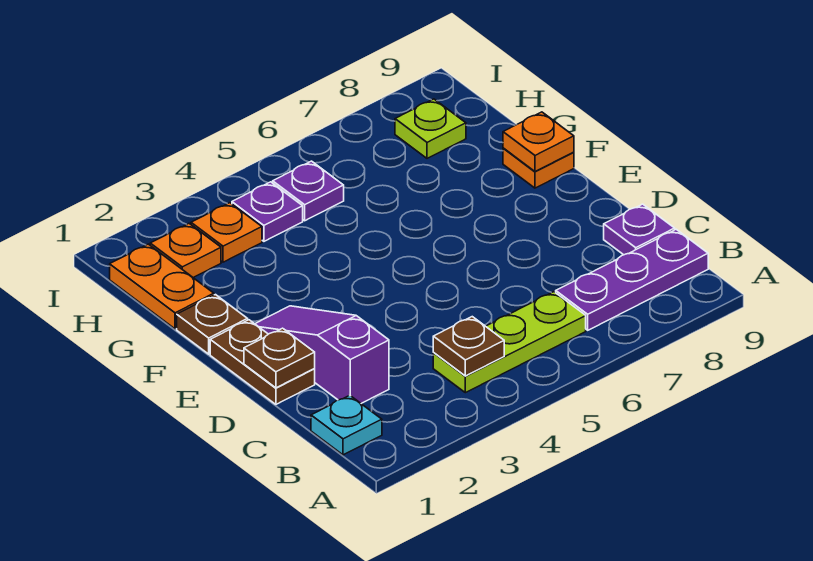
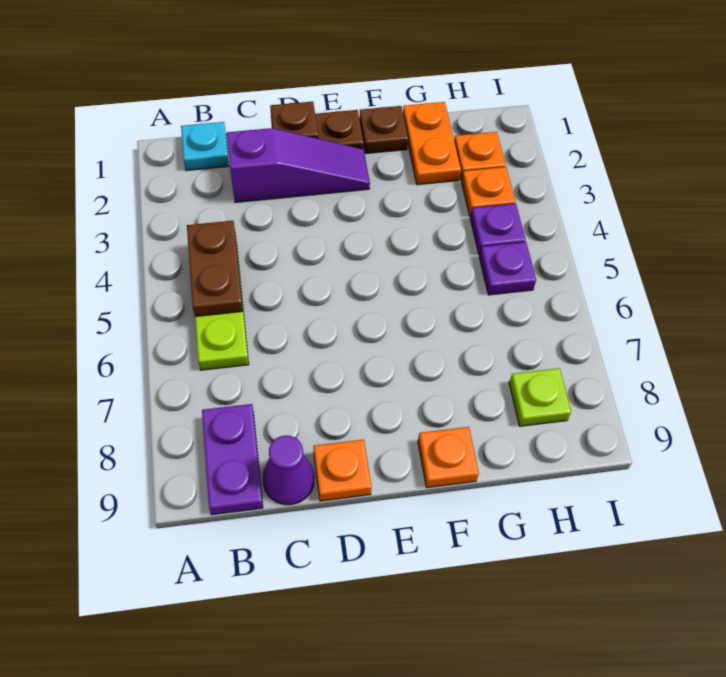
brown 1x1 plate [433,317,504,376] -> brown 1x2 plate [187,221,243,317]
purple 1x3 plate [556,229,708,330] -> purple 1x2 plate [202,404,263,515]
purple 1x1 plate [604,204,675,255] -> purple 1x1 cone [263,435,314,505]
orange 1x1 plate [503,112,574,171] -> orange 1x1 plate moved to [313,440,371,501]
orange 1x2 plate [110,244,214,329] -> orange 1x2 plate turned to [403,102,461,185]

